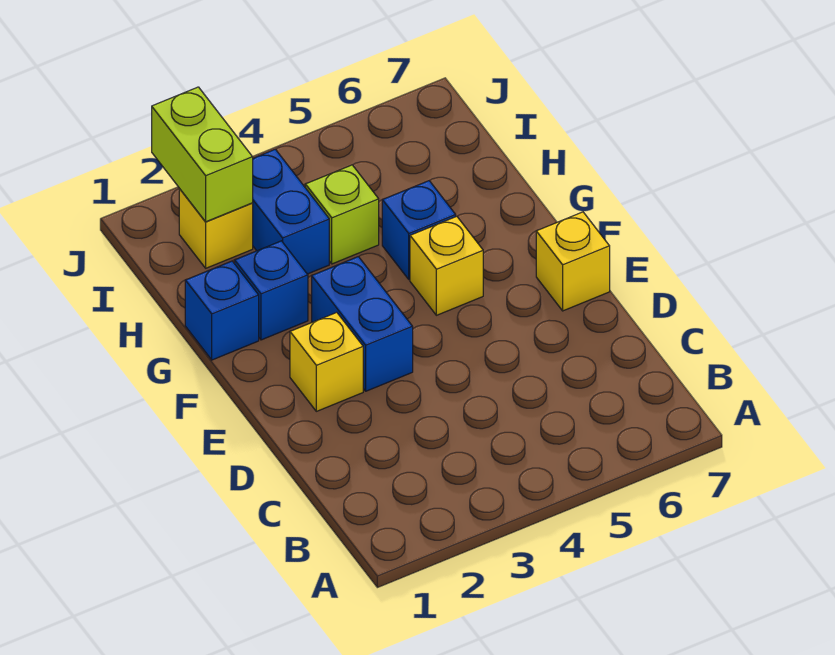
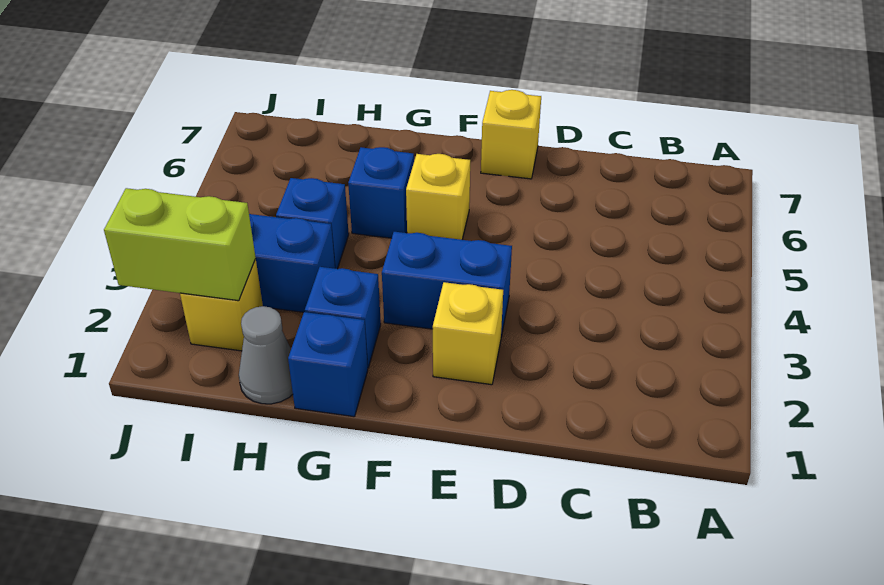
none -> grey 1x1 cone [239,306,293,404]
lime 1x1 brick [305,165,379,264] -> blue 1x1 brick [276,178,349,269]

